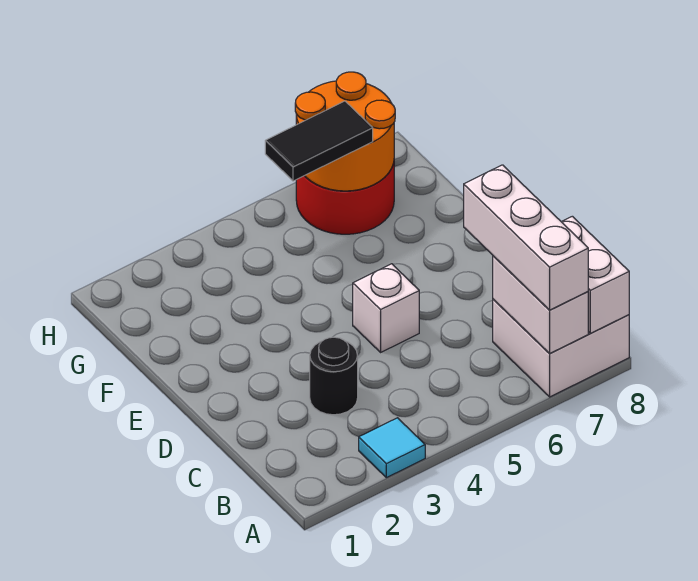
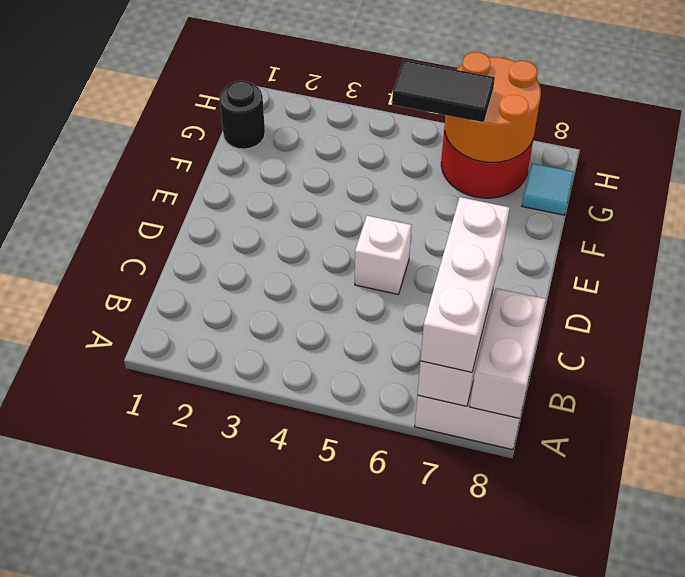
cyan 1x1 tile [359,418,425,478] -> cyan 1x1 tile moved to [522,163,574,215]
black 1x1 round brick [310,337,358,415] -> black 1x1 round brick moved to [220,81,265,149]

